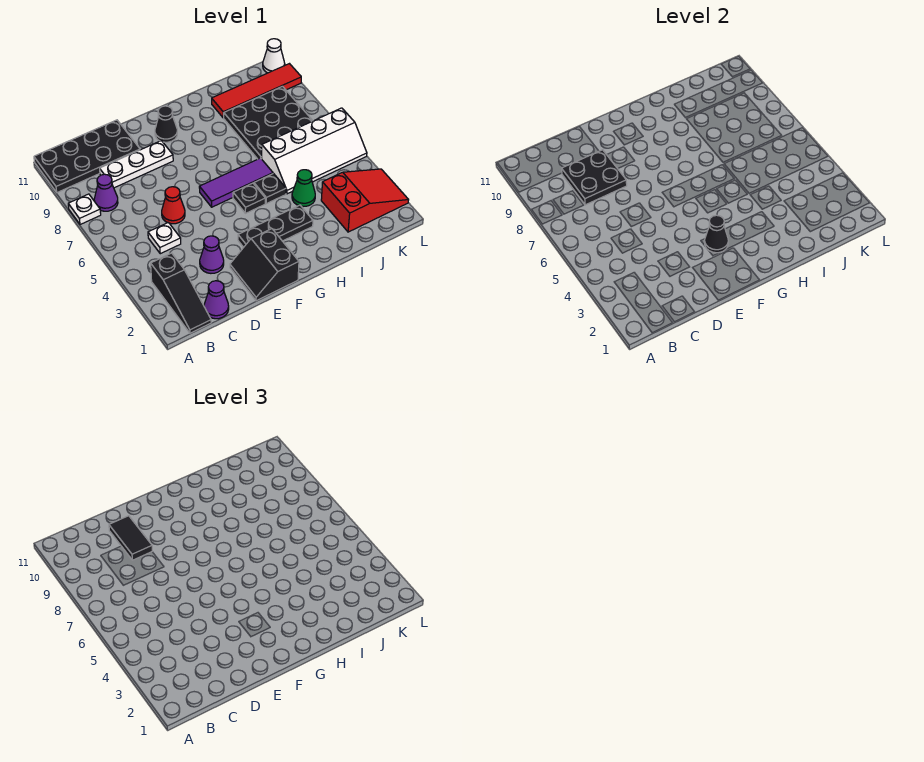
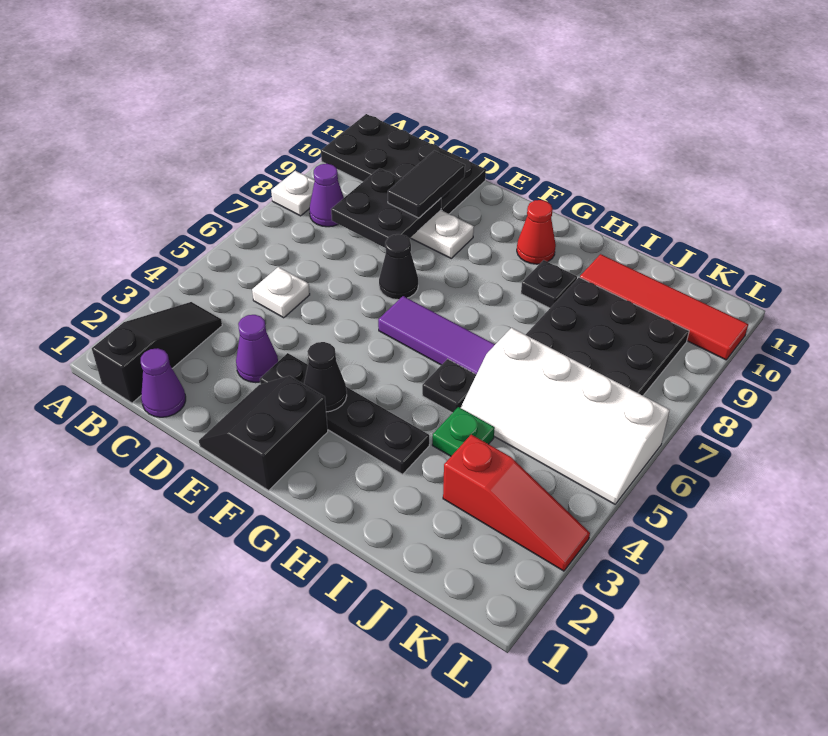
black 1x3 slope [151,253,211,333] -> black 1x3 slope turned to [92,302,222,403]
red 1x1 cone [162,187,185,224] -> red 1x1 cone moved to [517,200,556,264]
black 1x3 plate [238,205,313,247] -> black 1x4 plate [260,353,429,474]
black 1x1 cone [155,106,177,142] -> black 1x1 cone moved to [379,234,418,300]
black 1x1 plate [233,183,265,213] -> black 1x1 plate moved to [521,260,577,308]
green 1x1 cone [292,170,315,207] -> green 1x1 plate [432,407,495,456]
red 2x3 slope [321,169,408,232] -> red 1x3 slope [443,435,590,571]
white 1x1 cone [263,39,285,73] -> none

